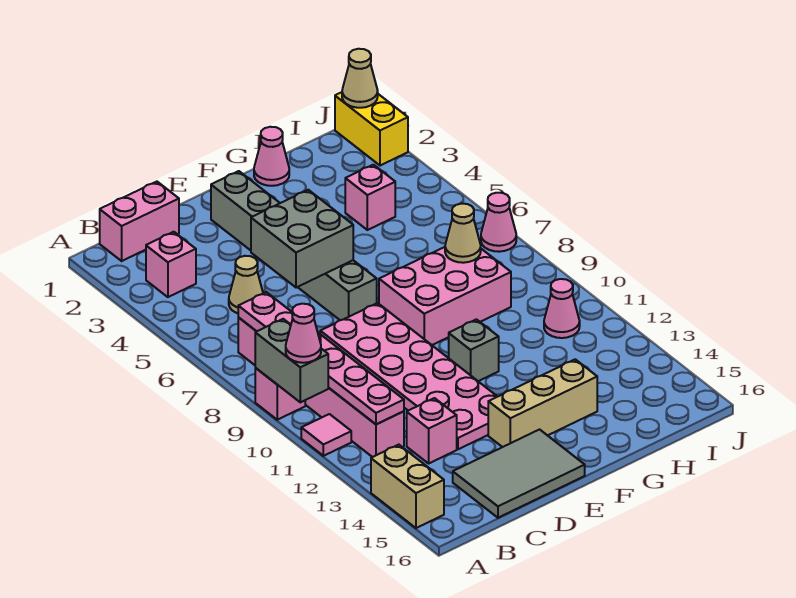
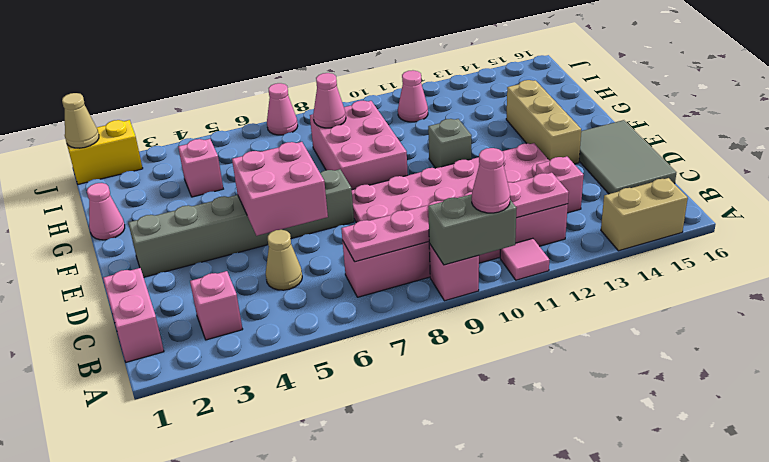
grey 2x2 brick [251,190,353,288] -> pink 2x2 brick [232,142,328,236]
tan 1x1 cone [445,204,481,263] -> pink 1x1 cone [313,73,346,128]

